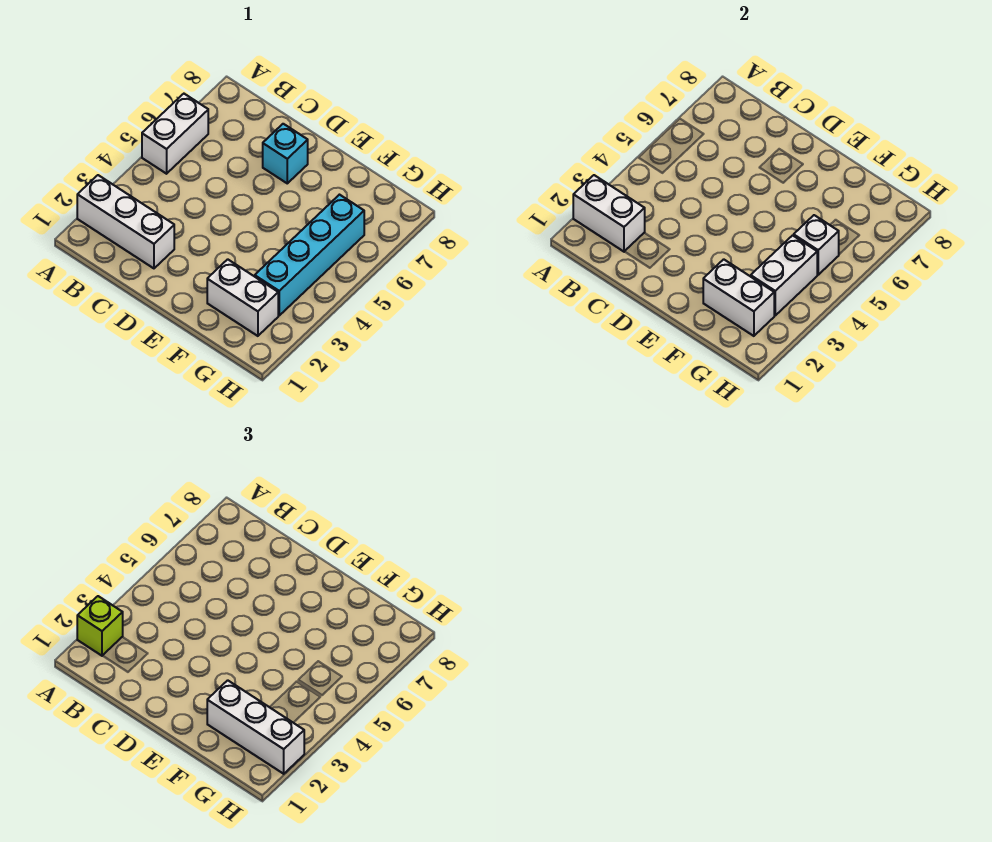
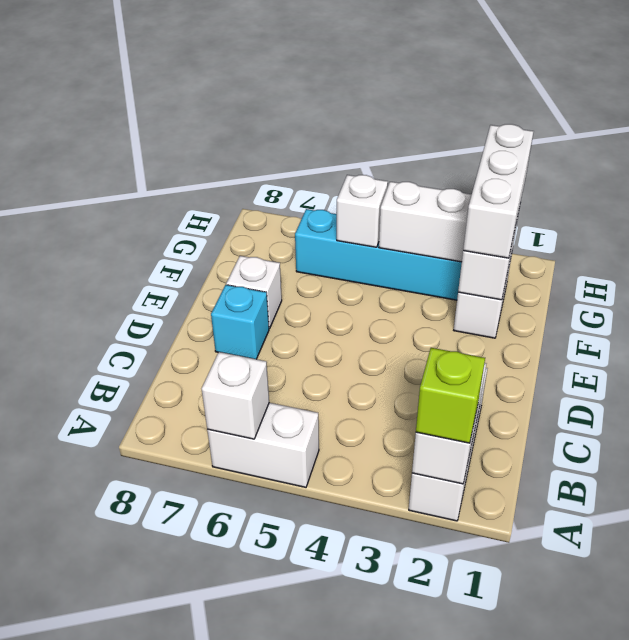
none -> white 1x1 brick [202,352,269,439]
none -> white 1x1 brick [226,256,282,329]

